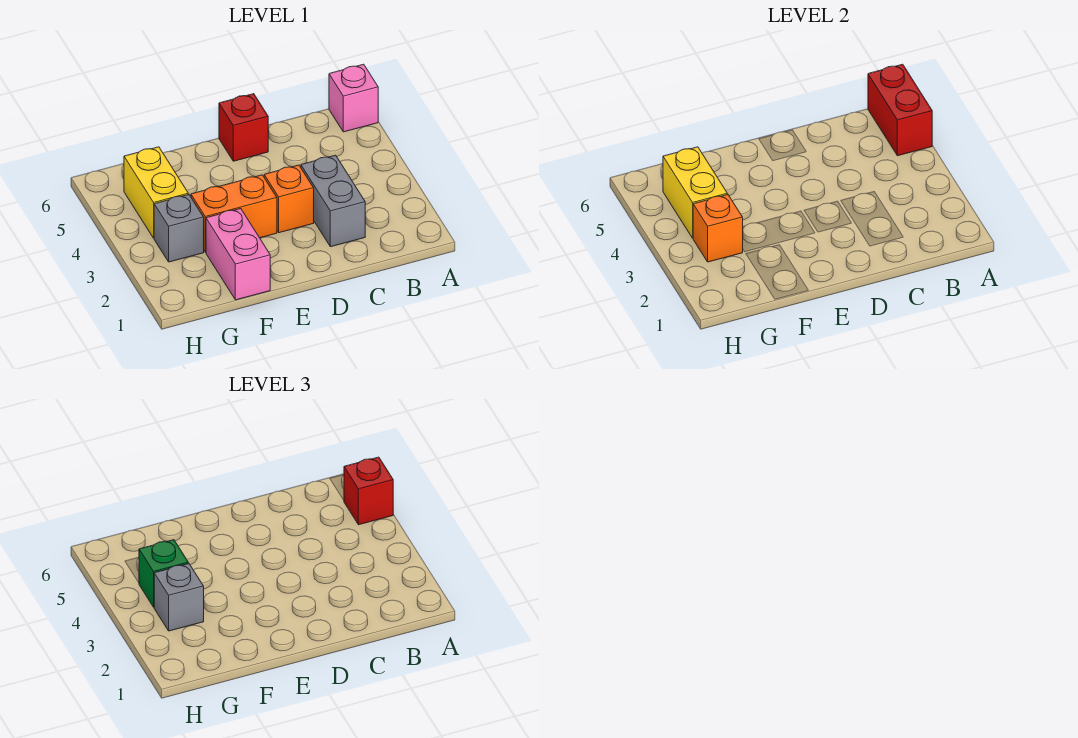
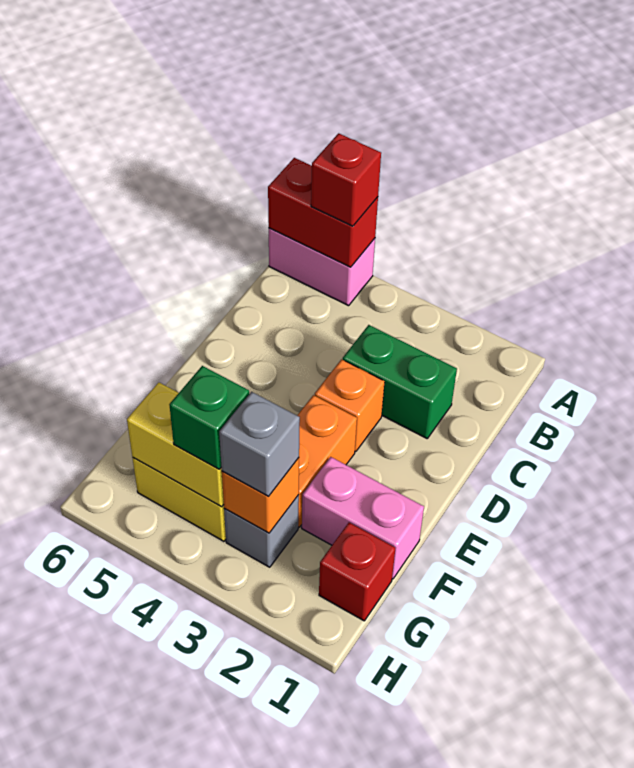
pink 1x1 brick [329,64,378,132] -> pink 1x2 brick [269,228,375,306]
grey 1x2 brick [301,155,365,247] -> green 1x2 brick [343,325,457,438]
red 1x1 brick [219,94,268,161] -> red 1x1 brick moved to [319,523,395,621]

